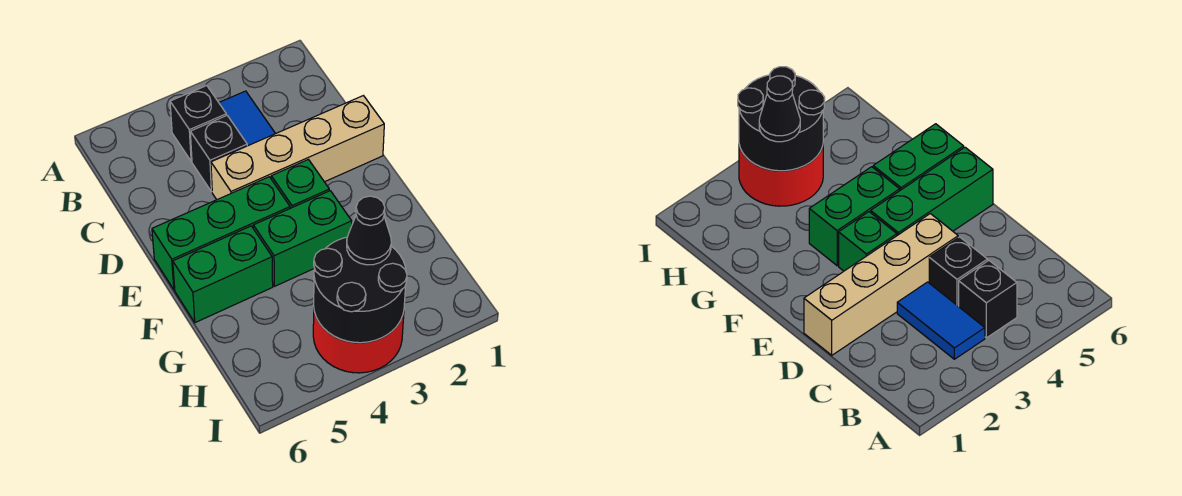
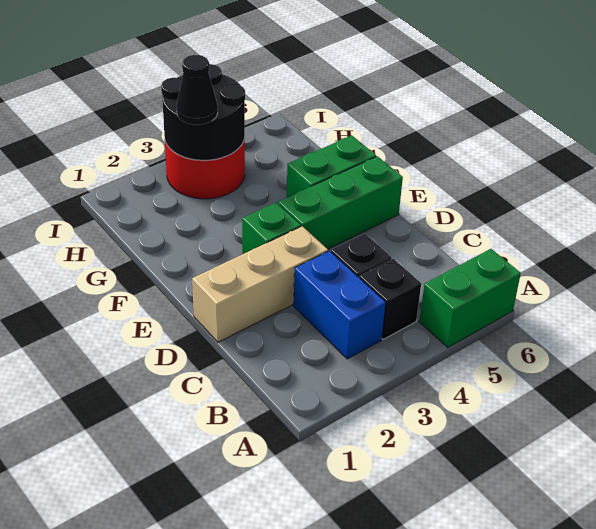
blue 1x2 tile [219,91,275,146] -> blue 1x2 brick [293,251,385,359]
tan 1x4 brick [211,96,384,200] -> tan 1x3 brick [192,226,328,342]
green 1x2 brick [253,191,352,286] -> green 1x2 brick moved to [419,249,521,348]

